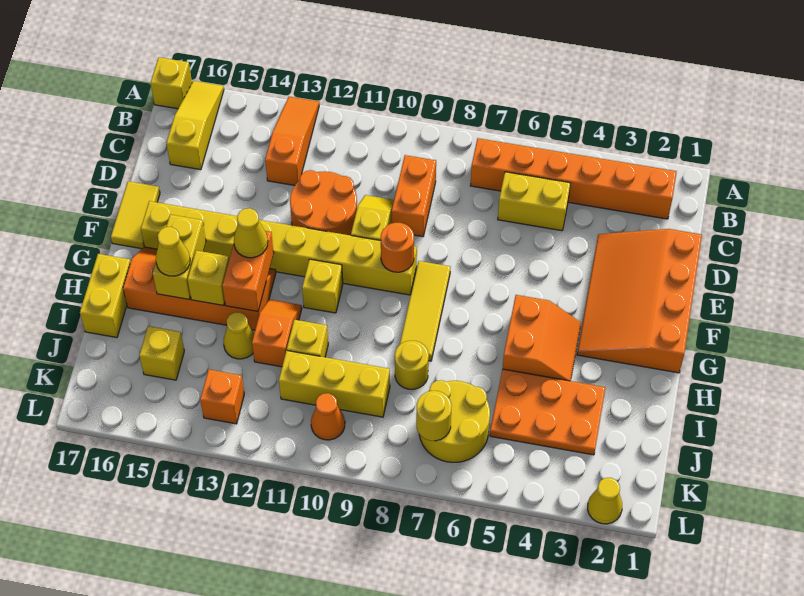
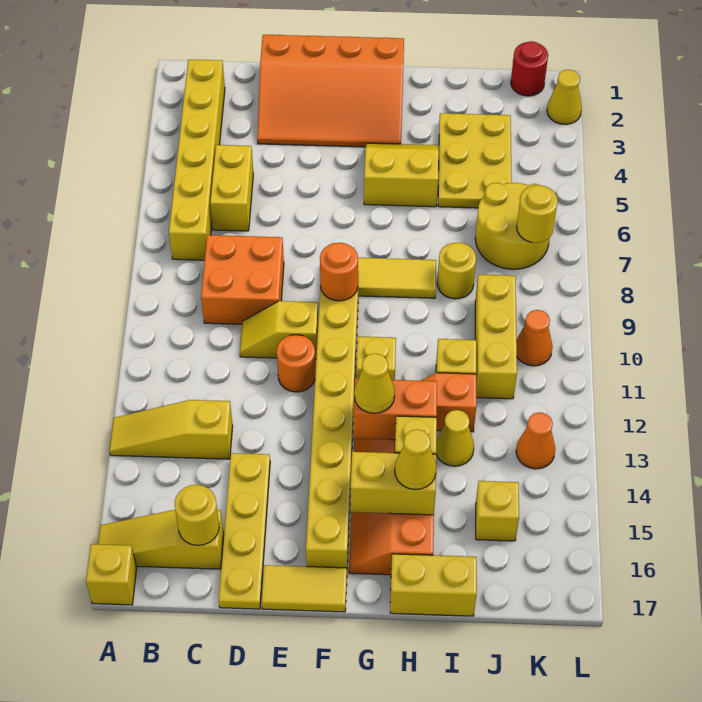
orange 1x3 slope [265,97,319,186] -> yellow 1x3 slope [109,400,233,459]
orange 1x6 brick [470,138,677,219] -> yellow 1x6 brick [169,60,225,260]
orange 1x2 brick [392,155,436,237] -> orange 2x2 brick [201,235,284,324]
none -> yellow 1x1 round brick [174,485,219,545]
orange 2x2 round brick [290,170,357,235] -> orange 1x1 round brick [277,335,316,392]
none -> yellow 1x4 plate [219,453,270,609]
orange 2x2 slope [503,295,581,381] -> yellow 2x2 slope [364,143,439,207]
orange 2x3 plate [490,369,606,455] -> yellow 2x3 plate [438,113,512,208]
none -> red 1x1 round brick [511,41,548,96]
orange 1x1 brick [200,369,244,424] -> orange 1x1 cone [516,412,555,469]

